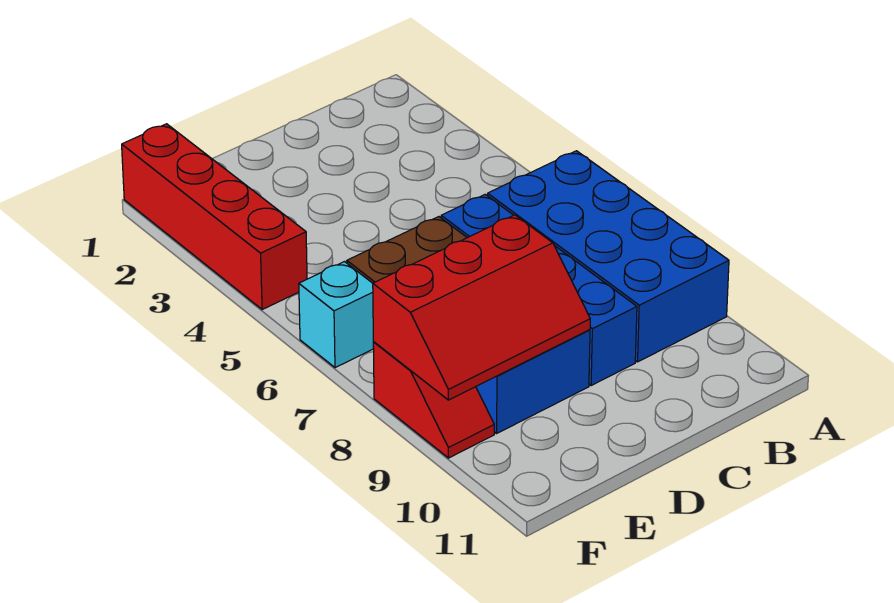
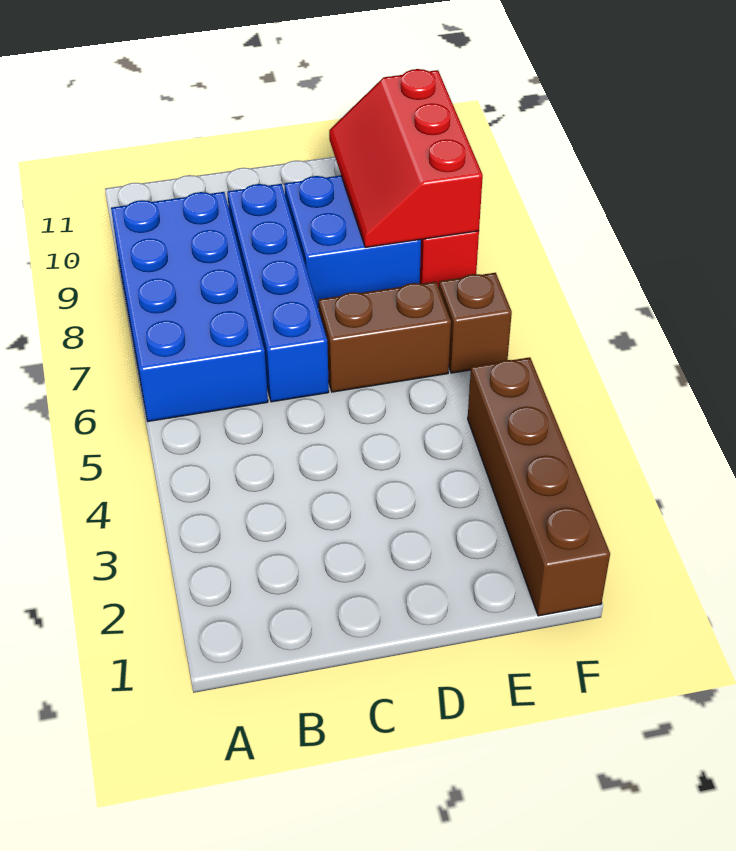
red 2x3 slope [373,215,590,400] -> red 2x3 slope turned to [329,69,483,248]
red 1x4 brick [122,124,307,310] -> brown 1x4 brick [468,357,610,616]
cyan 1x1 brick [299,262,374,368] -> brown 1x1 brick [439,273,512,373]

